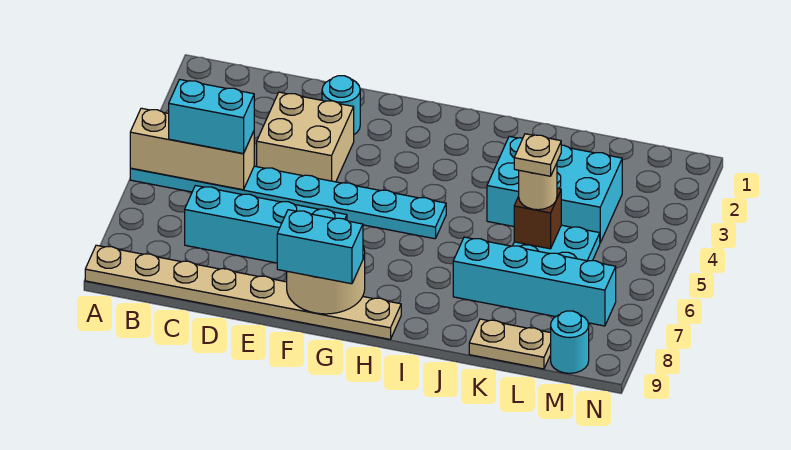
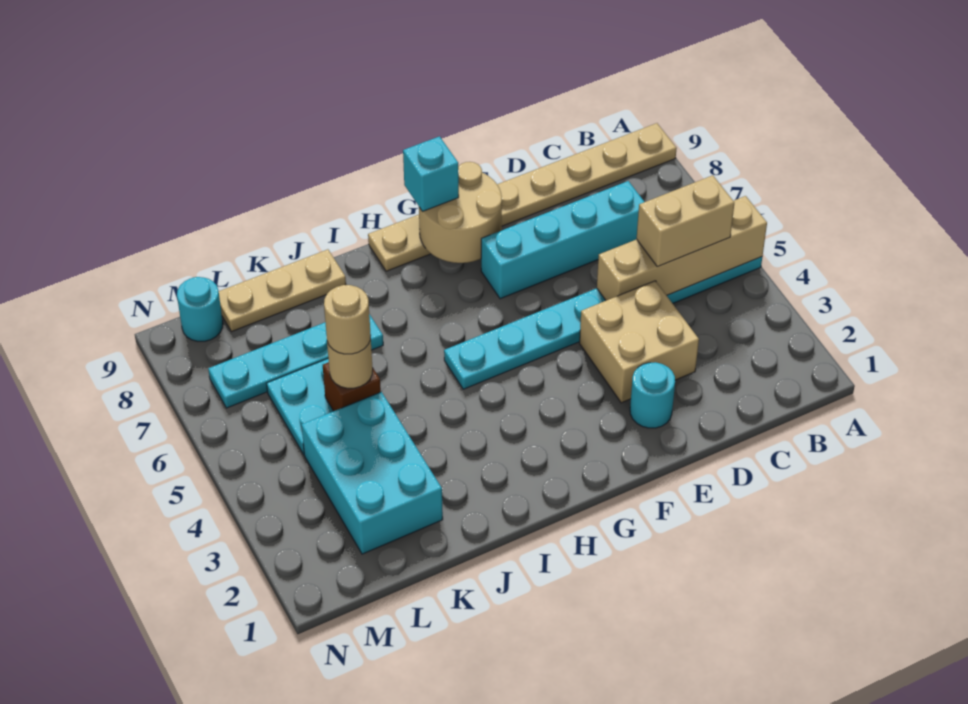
tan 1x3 brick [130,108,254,190] -> tan 1x4 brick [597,196,767,300]
cyan 1x2 brick [169,79,254,154] -> tan 1x2 brick [637,175,734,267]
cyan 1x2 brick [277,210,363,284] -> cyan 1x1 brick [403,136,459,212]
cyan 2x3 brick [487,136,622,243] -> cyan 2x3 brick turned to [302,392,443,554]
cyan 1x4 brick [453,237,616,326] -> cyan 1x4 plate [208,314,383,408]
tan 1x1 plate [514,134,561,176] -> tan 1x1 round brick [324,285,371,354]
tan 1x2 plate [469,319,551,369] -> tan 1x3 plate [219,249,346,332]

